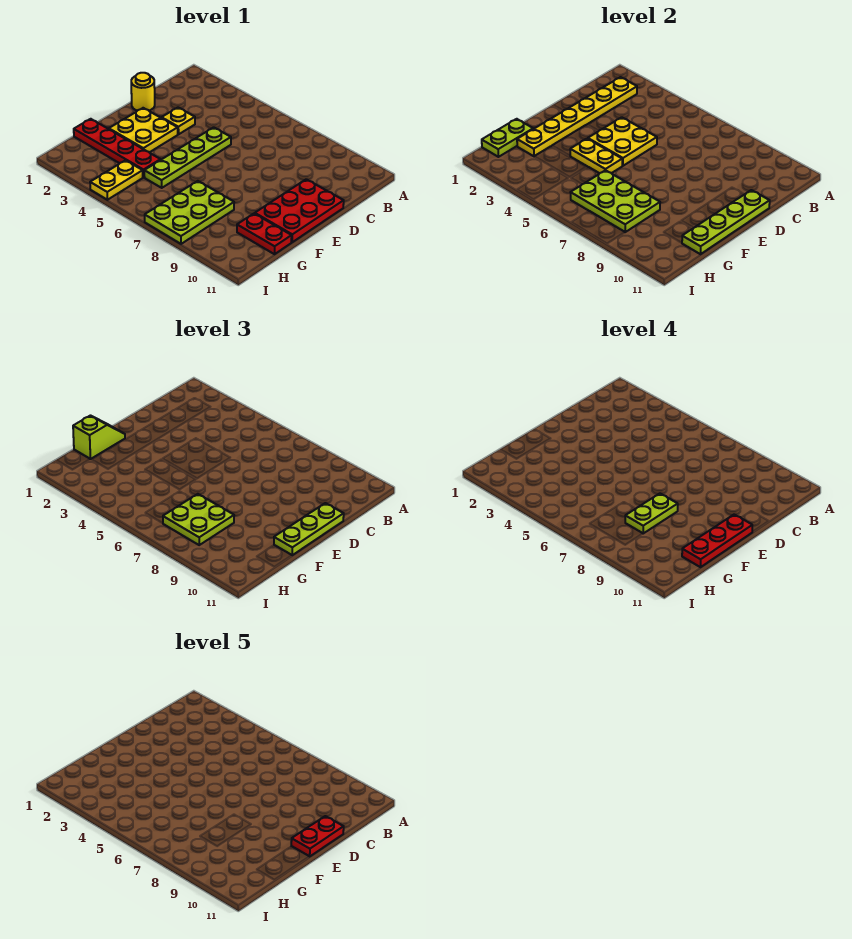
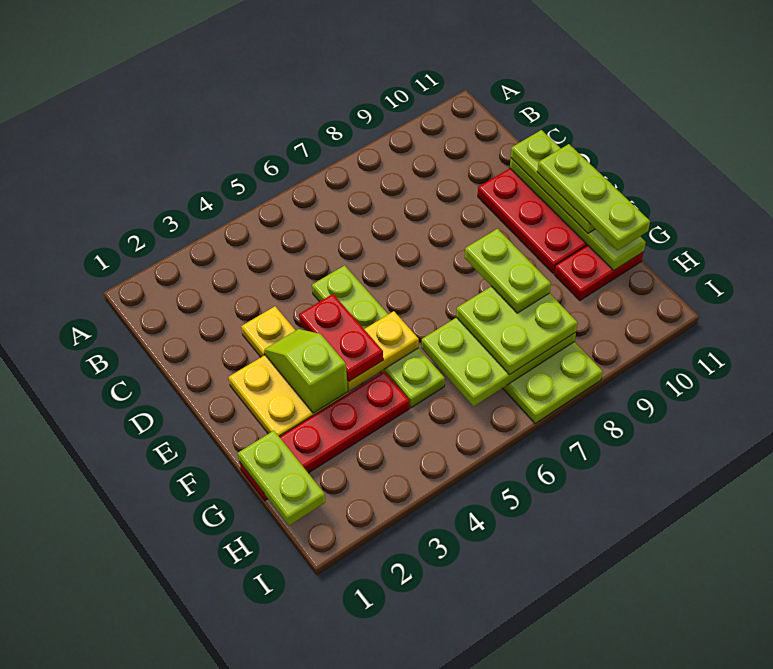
yellow 1x6 plate [517,77,637,156] -> none
yellow 1x1 round brick [131,73,155,111] -> none
yellow 2x2 plate [588,117,657,166] -> none
red 1x2 plate [291,816,344,857] -> red 1x2 plate moved to [299,294,383,381]
red 1x3 plate [682,515,752,567] -> lime 1x3 plate [537,144,650,250]
lime 1x2 slope [73,416,125,459] -> lime 1x2 slope moved to [264,329,348,413]
yellow 1x2 plate [90,160,143,200] -> none

